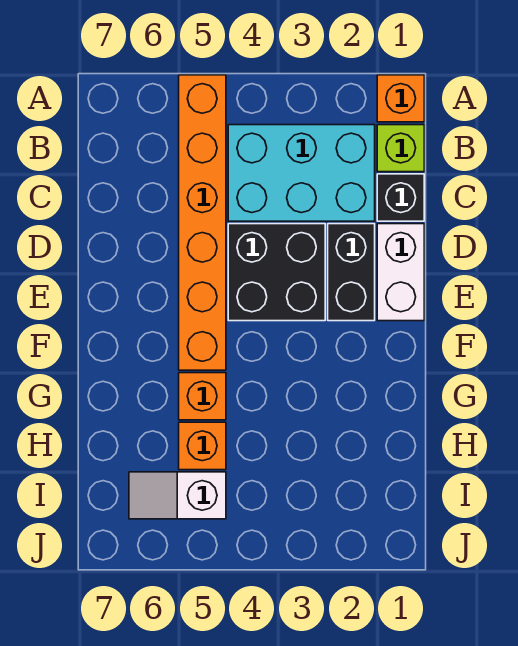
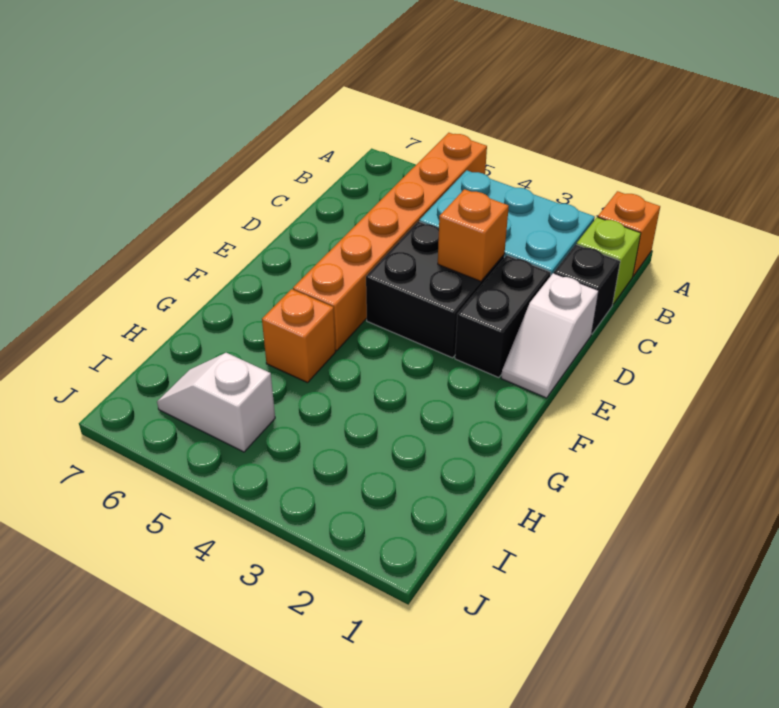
white 1x2 brick [377,224,424,321] -> white 1x2 slope [501,273,598,398]
orange 1x1 brick [179,422,226,470] -> orange 1x1 brick moved to [438,189,509,281]

